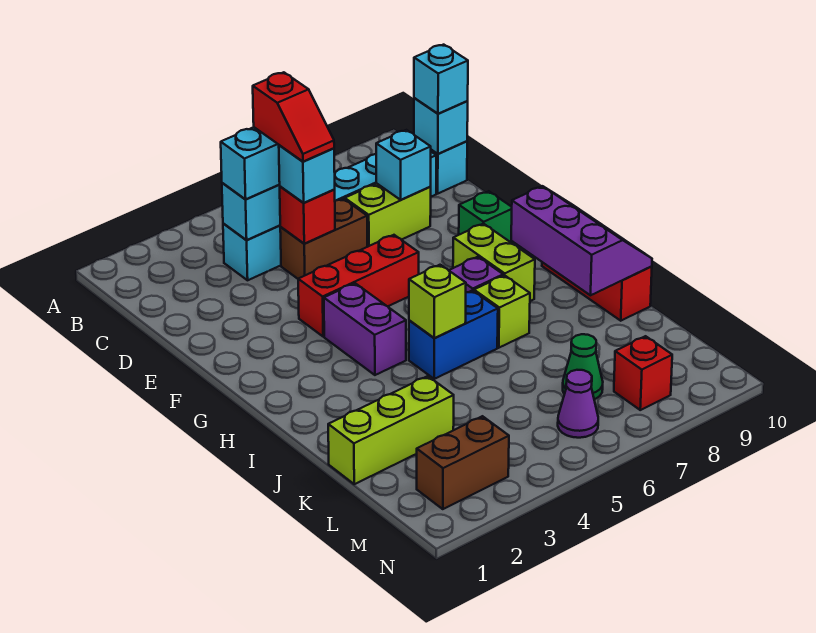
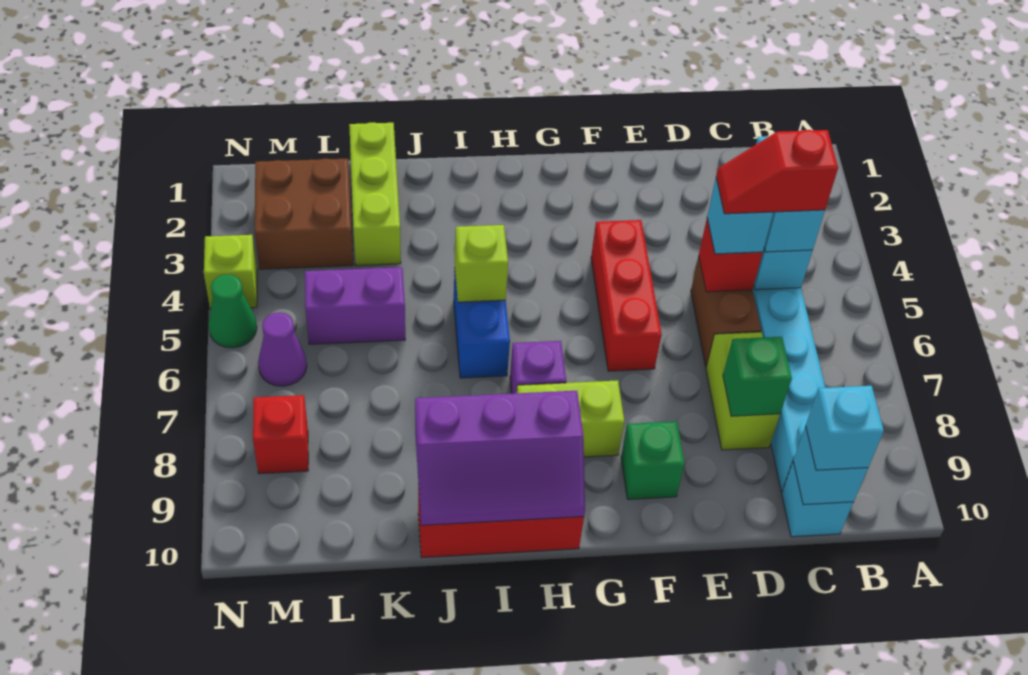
cyan 1x1 brick [376,130,431,200] -> green 1x1 brick [723,337,792,416]
purple 1x2 brick [324,283,406,375] -> purple 1x2 brick moved to [305,267,405,344]
lime 1x1 brick [474,275,530,348] -> lime 1x1 brick moved to [204,235,257,309]
green 1x1 cone [563,334,603,399] -> green 1x1 cone moved to [208,275,257,348]
brown 1x2 brick [417,416,509,509] -> brown 2x2 brick [255,159,353,269]

